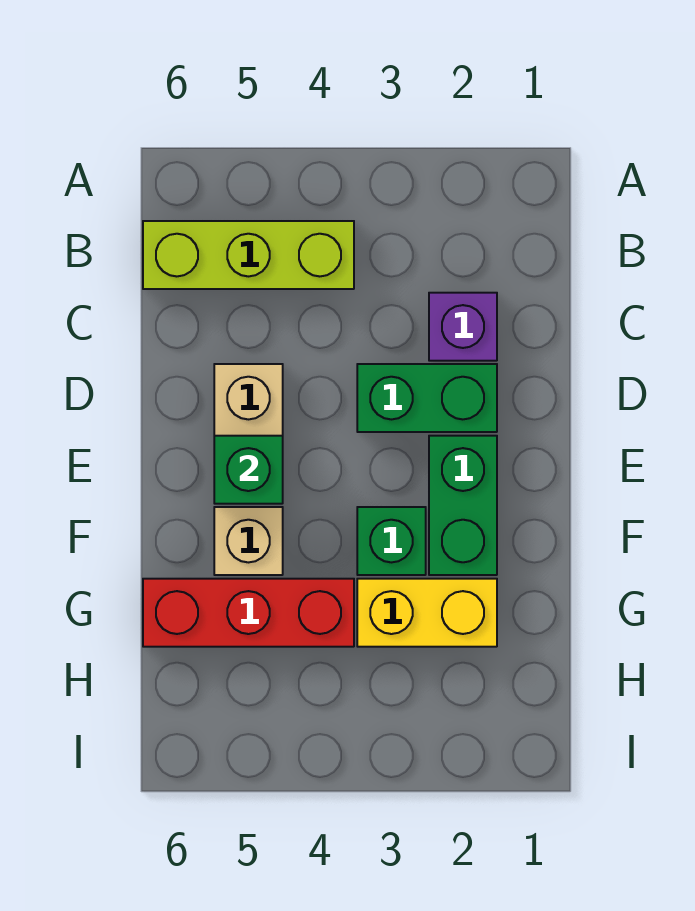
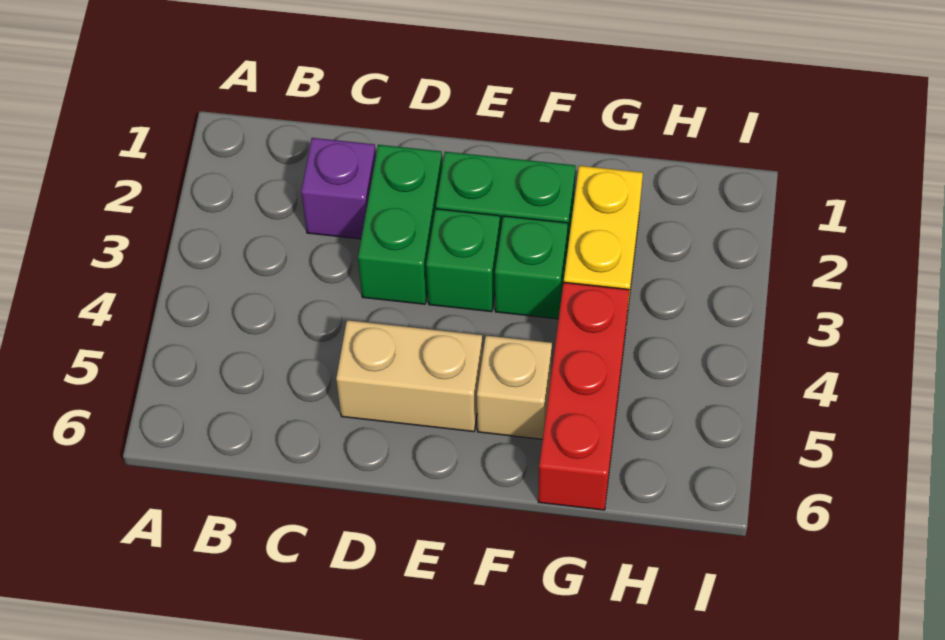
lime 1x3 brick [143,221,354,289] -> none
green 1x1 brick [214,436,283,504] -> green 1x1 brick moved to [426,209,500,312]

